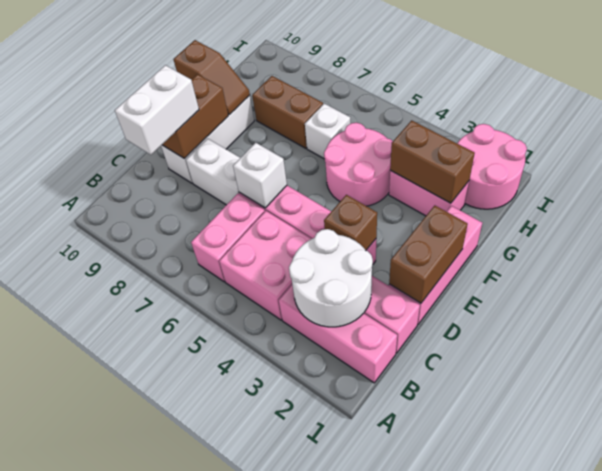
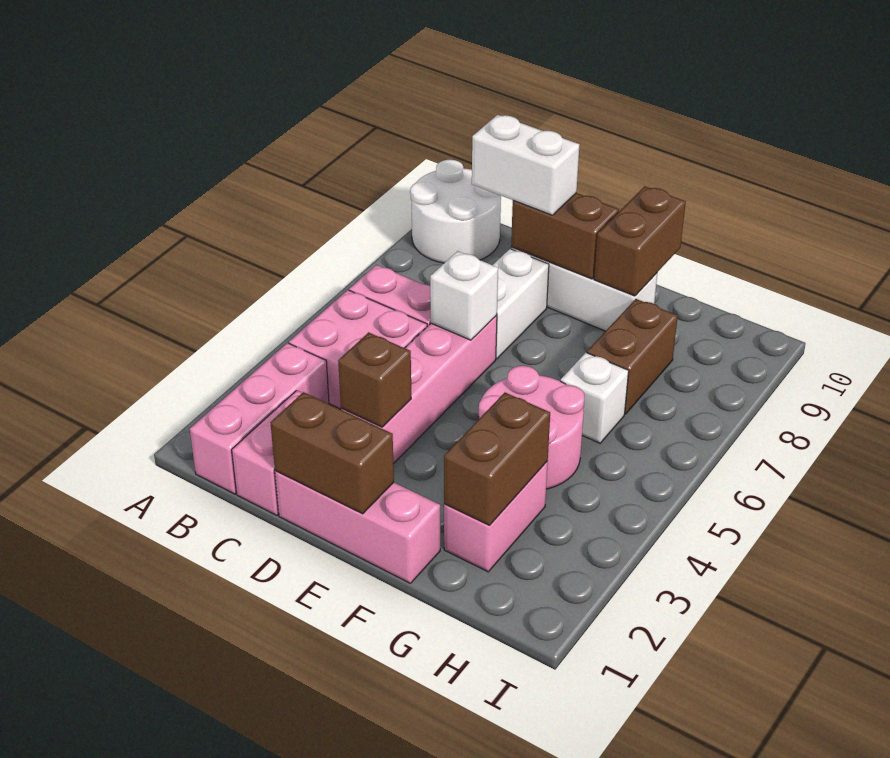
white 2x2 round brick [289,229,373,327] -> white 2x2 round brick moved to [410,160,501,263]
brown 1x2 slope [174,40,250,115] -> brown 1x2 brick [594,186,686,296]
pink 2x2 round brick [457,124,527,209] -> none

